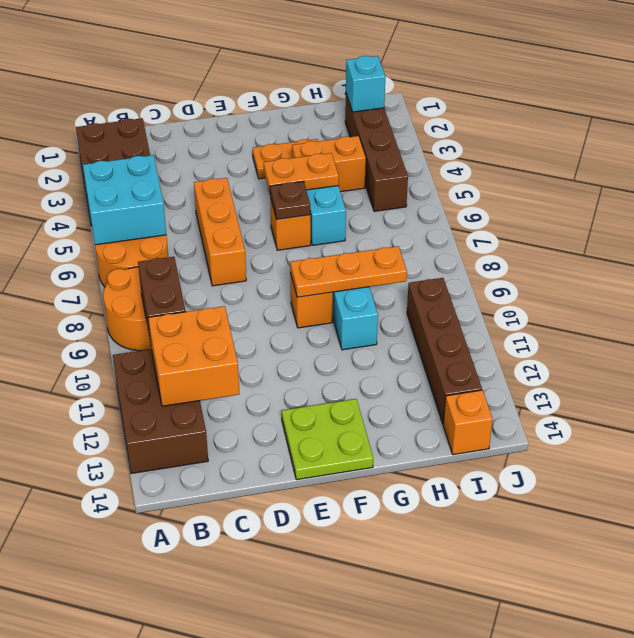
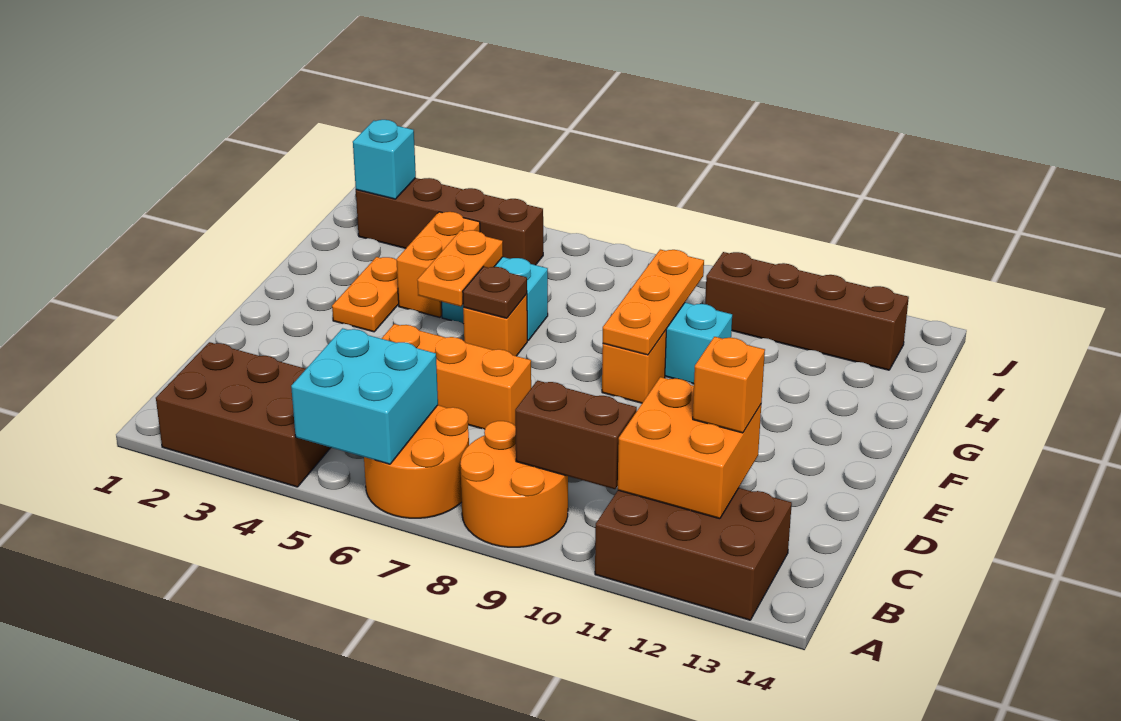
lime 2x2 plate [282,399,373,480] -> none
orange 1x1 brick [443,390,493,455] -> orange 1x1 brick moved to [693,337,765,433]

